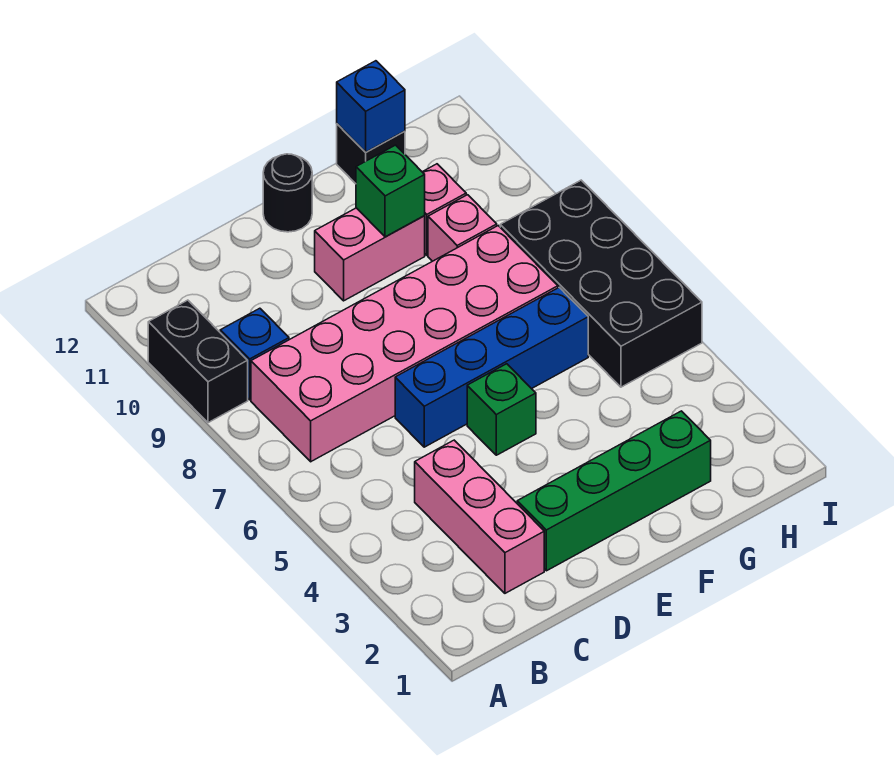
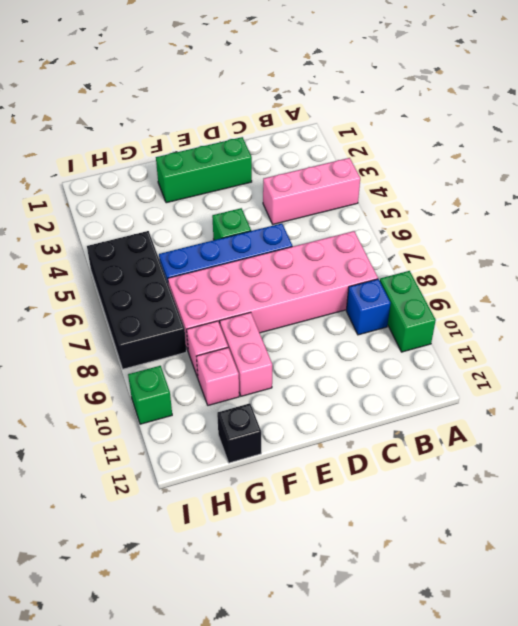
black 1x2 brick [148,300,248,423] -> green 1x2 brick [380,271,436,352]
pink 1x3 brick [415,440,544,593] -> pink 1x3 brick turned to [263,158,360,224]
green 1x4 brick [517,411,711,571] -> green 1x3 brick [156,137,252,203]
pink 1x2 brick [315,208,425,301] -> pink 1x2 brick turned to [220,312,272,396]
black 1x1 round brick [263,154,312,232] -> none
green 1x1 brick [356,145,425,237] -> green 1x1 brick moved to [128,366,172,424]
blue 1x1 brick [337,61,405,152] -> none

